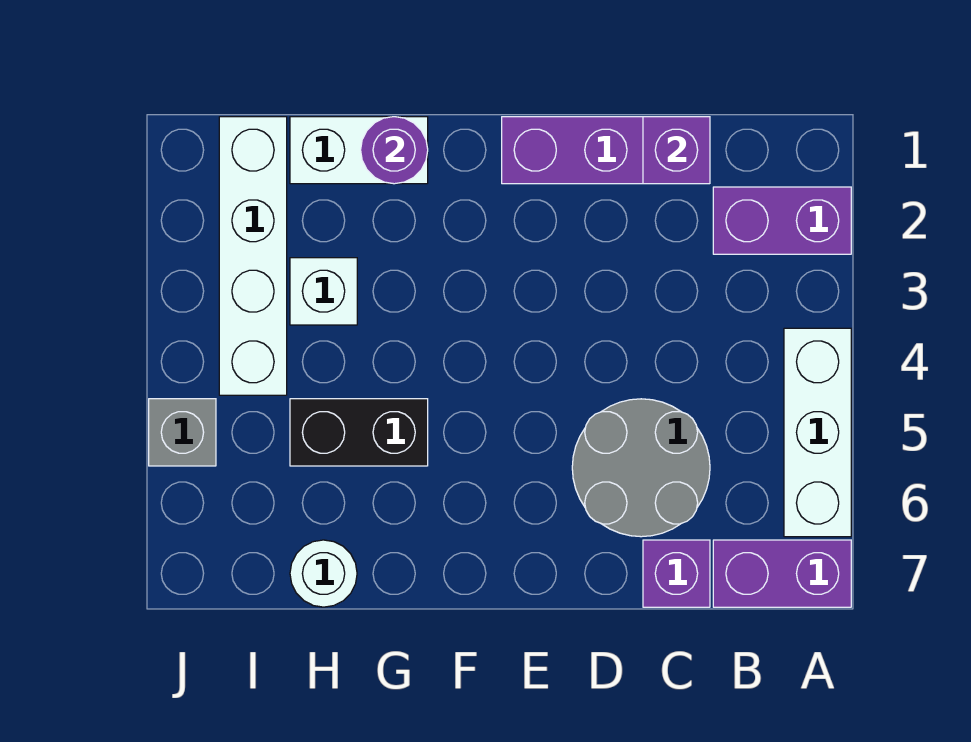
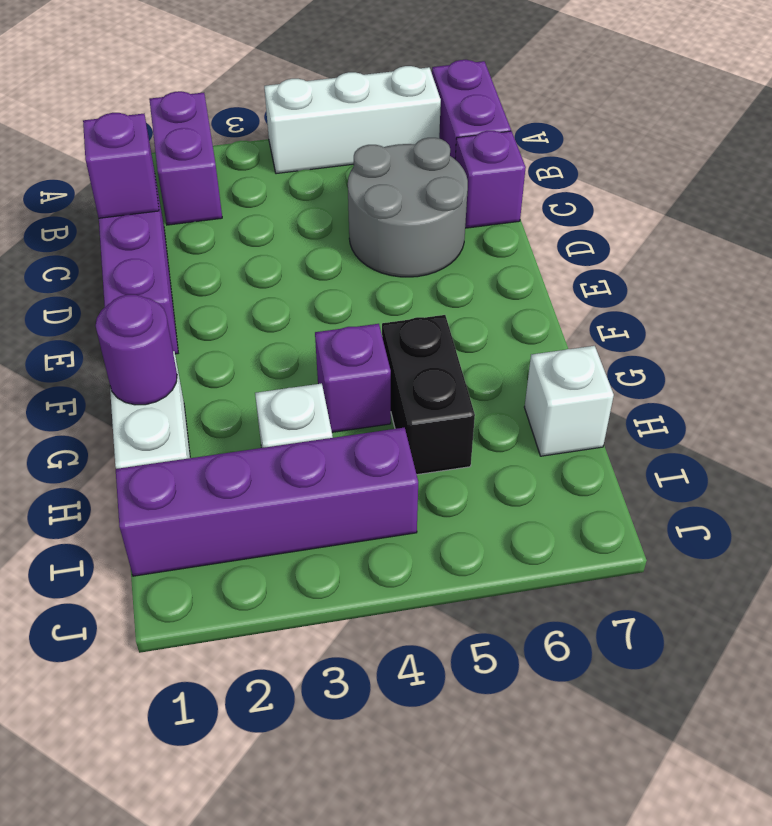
none -> purple 1x1 brick [315,324,391,432]
white 1x1 round brick [290,540,357,607] -> white 1x1 brick [524,346,614,456]
white 1x4 brick [219,117,287,395] -> purple 1x4 brick [116,428,418,576]
grey 1x1 brick [149,399,216,466] -> none

